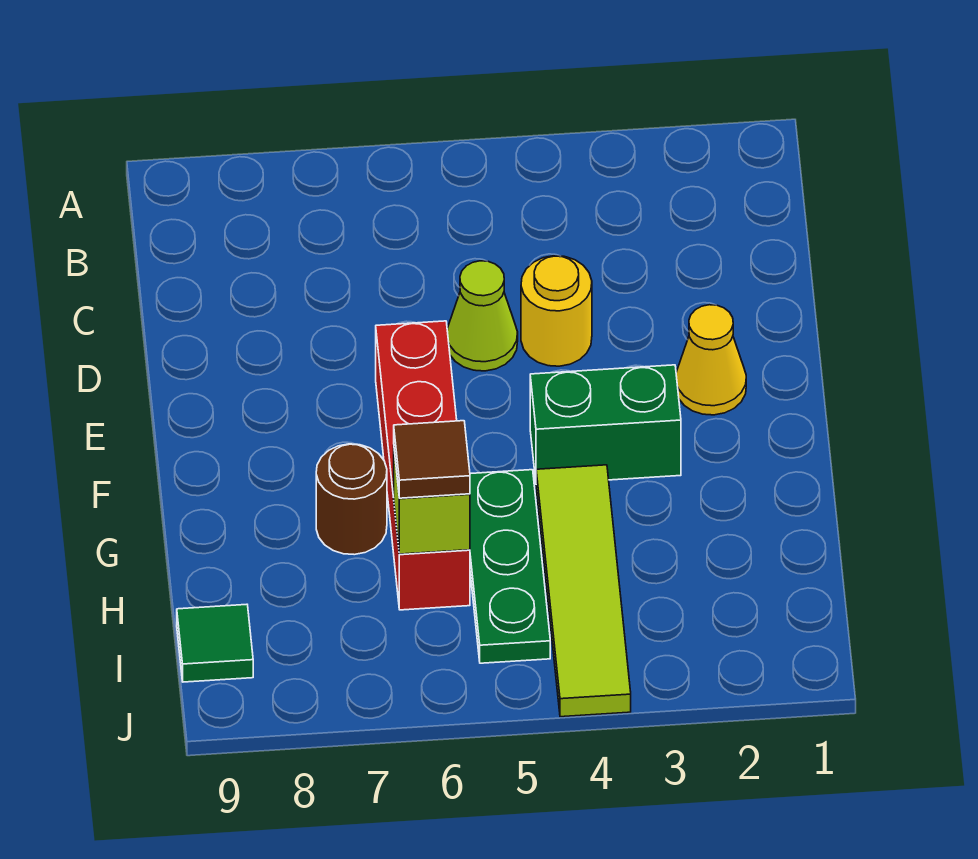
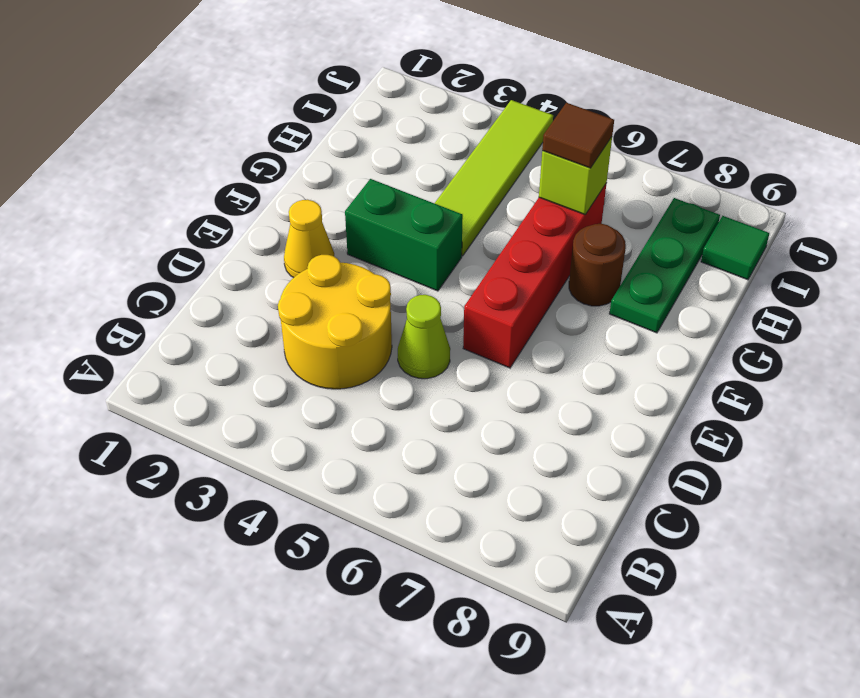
yellow 1x1 round brick [521,256,592,366] -> yellow 2x2 round brick [278,255,392,389]
green 1x3 plate [470,470,550,663] -> green 1x3 plate moved to [609,198,720,333]

